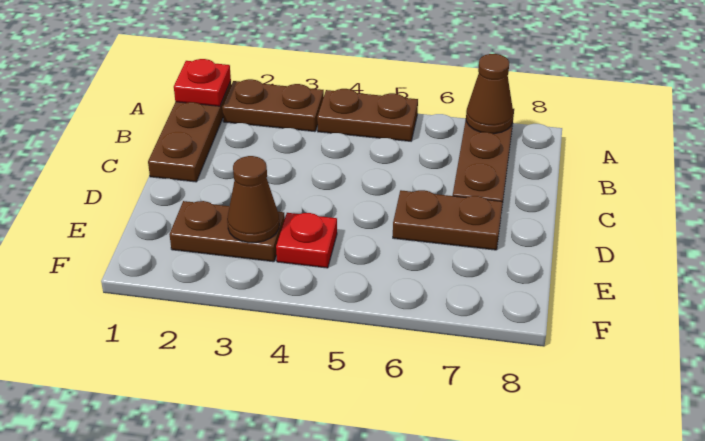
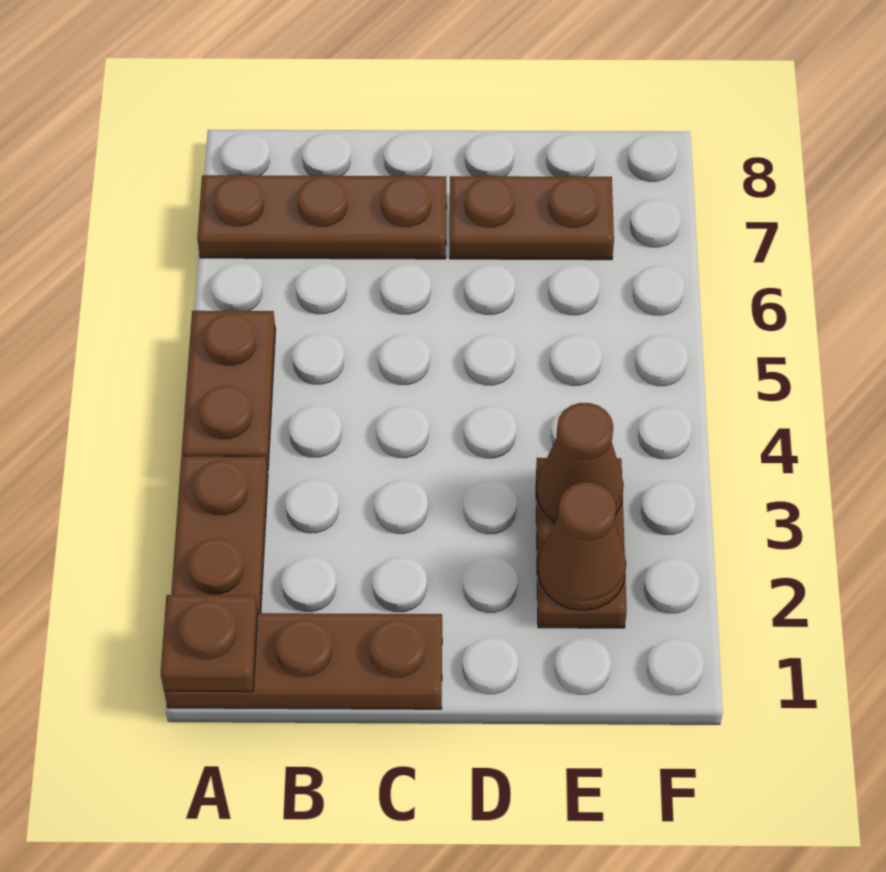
red 1x1 plate [174,59,231,106] -> brown 1x1 plate [161,595,258,692]
brown 1x1 cone [466,54,513,134] -> brown 1x1 cone moved to [538,482,626,610]
brown 1x2 plate [393,190,503,250] -> brown 1x2 plate turned to [450,176,614,260]
red 1x1 plate [276,213,337,268] -> none

